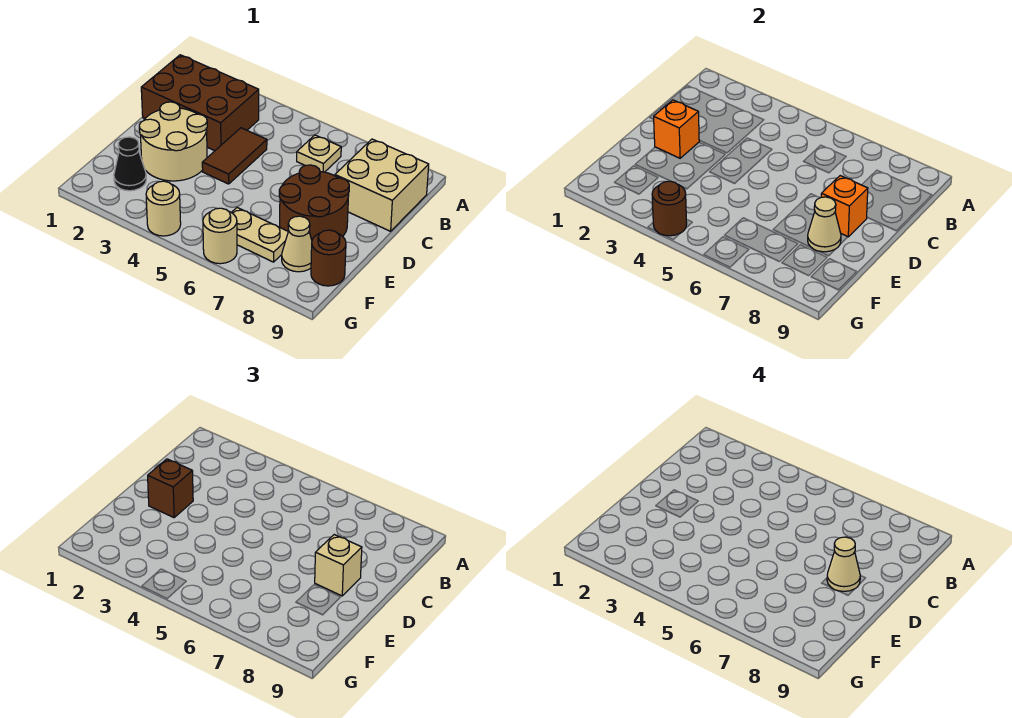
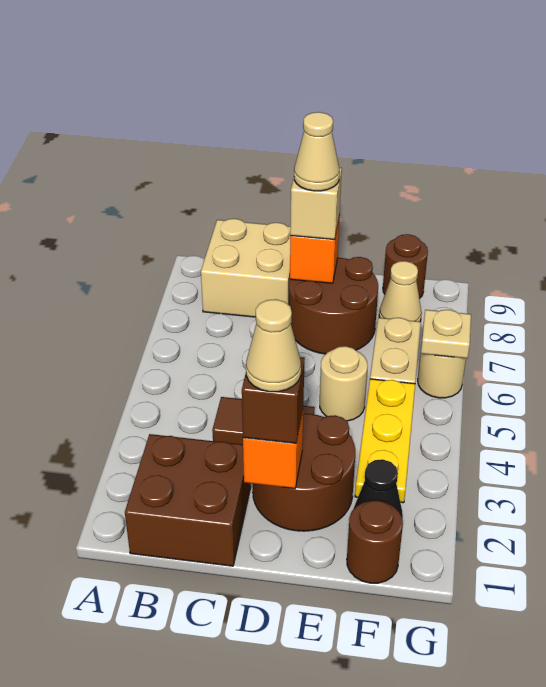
brown 2x3 brick [141,55,259,151] -> brown 2x2 brick [125,434,251,566]
tan 1x1 plate [297,135,341,172] -> tan 1x1 plate moved to [421,310,471,358]
tan 2x2 round brick [139,102,207,181] -> brown 2x2 round brick [253,414,355,531]
tan 1x1 cone [808,197,841,252] -> tan 1x1 cone moved to [246,299,301,392]
none -> yellow 1x3 plate [355,379,415,503]
tan 1x1 round brick [146,181,181,236] -> tan 1x1 round brick moved to [320,346,368,421]
brown 1x1 round brick [652,181,687,236] -> brown 1x1 round brick moved to [347,500,403,583]

